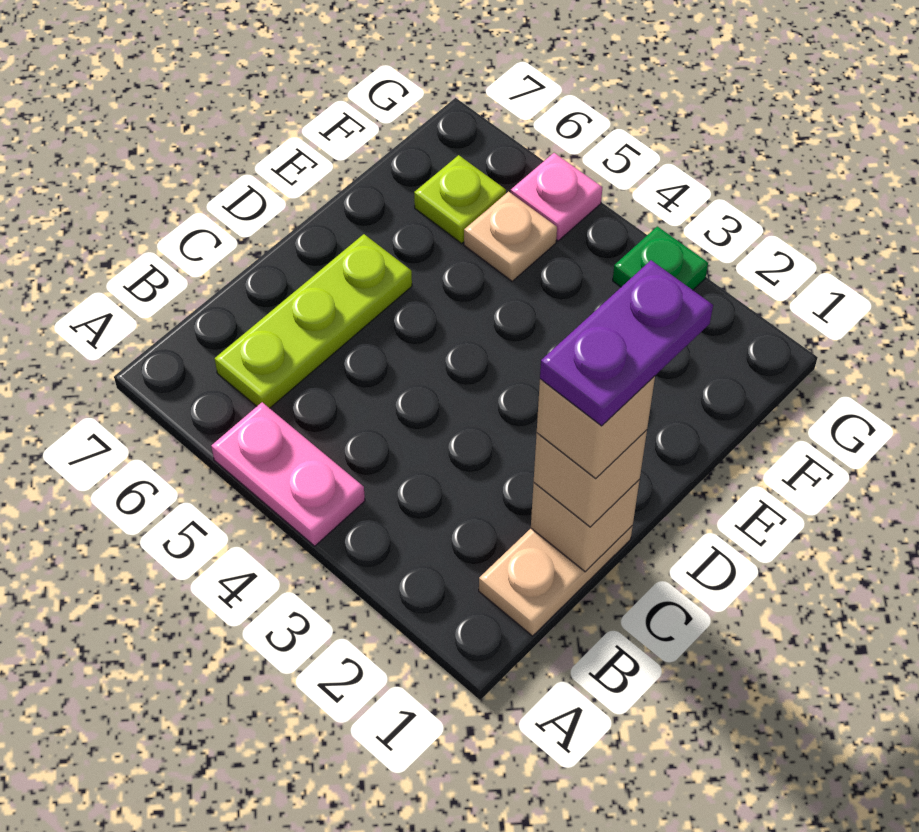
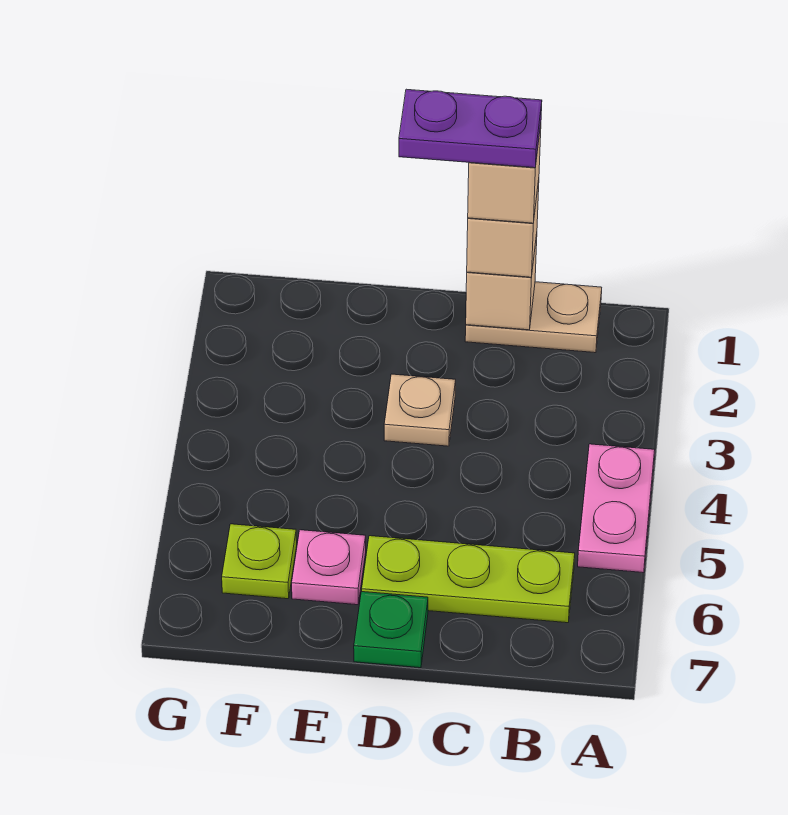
tan 1x1 plate [464,192,557,281] -> tan 1x1 plate moved to [384,374,456,446]
green 1x1 plate [613,226,708,290] -> green 1x1 plate moved to [354,592,428,668]
pink 1x1 plate [511,153,602,241] -> pink 1x1 plate moved to [292,530,366,605]

